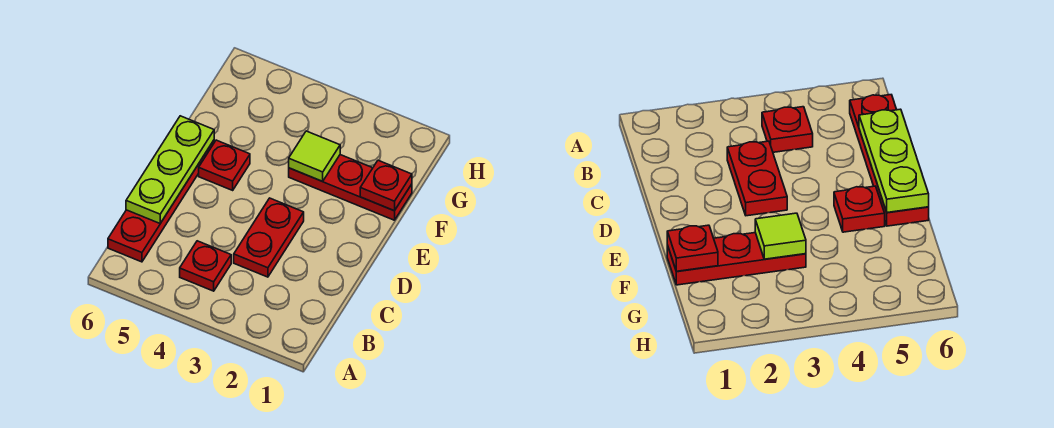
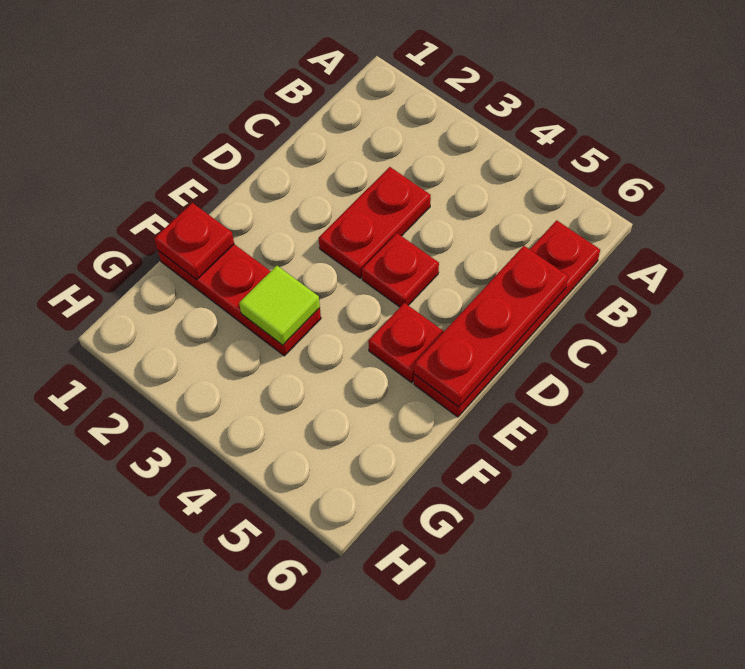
red 1x1 plate [180,241,231,291] -> red 1x1 plate moved to [362,233,439,307]
lime 1x3 plate [126,116,214,223] -> red 1x3 plate [414,246,568,407]

